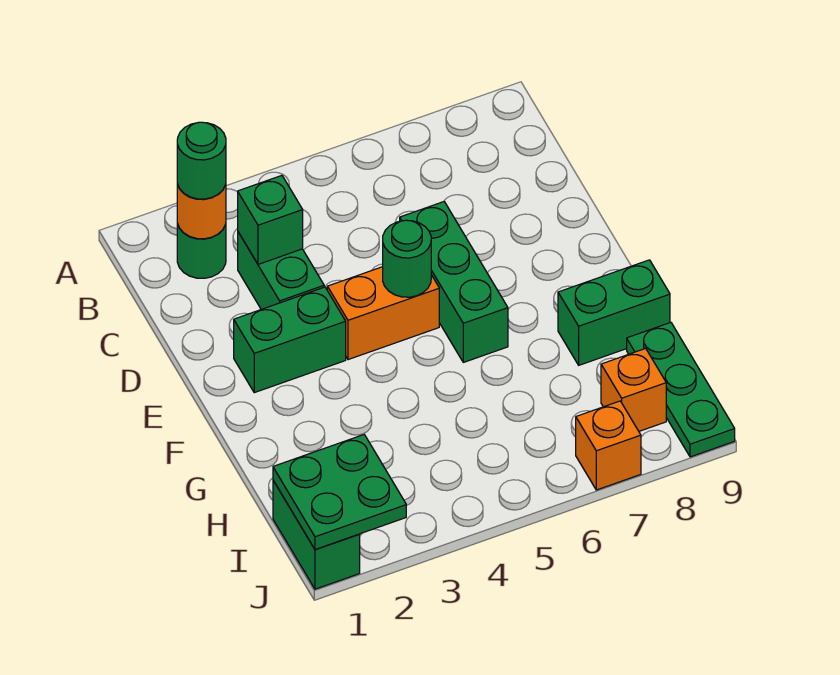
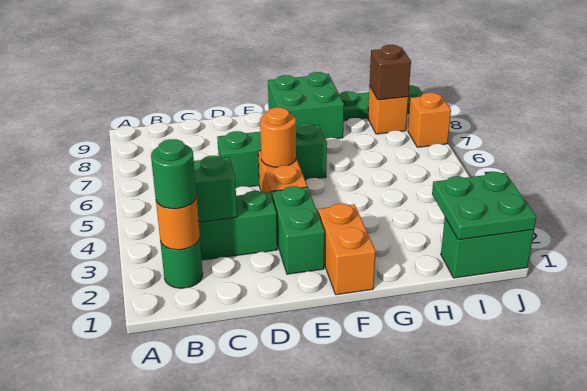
green 1x1 round brick [383,220,431,297] -> orange 1x1 round brick [260,107,296,167]
none -> orange 1x2 brick [318,204,376,295]
green 1x2 brick [558,260,670,365] -> green 2x2 brick [268,72,344,139]
none -> brown 1x1 brick [370,45,411,100]

